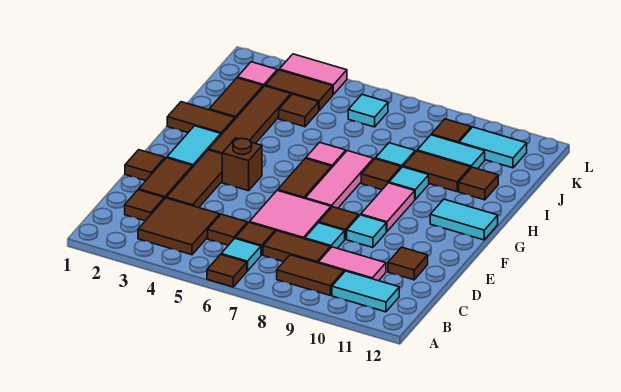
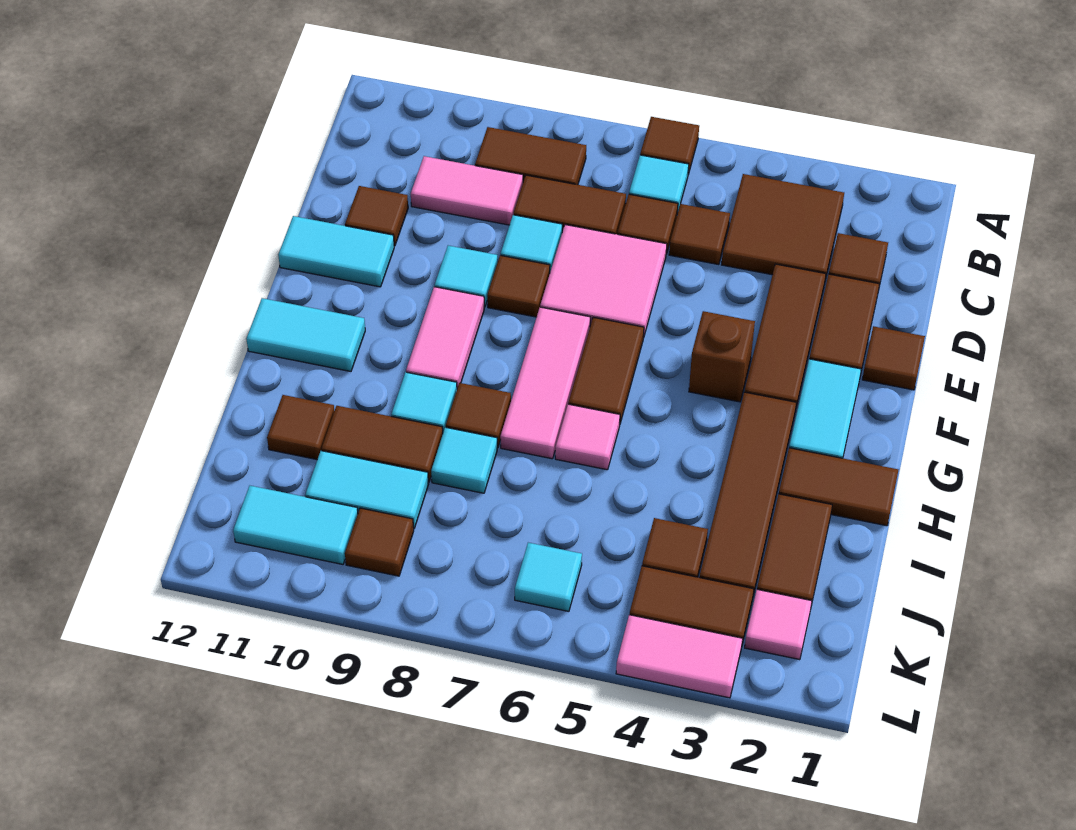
cyan 1x2 tile [332,271,399,312] -> cyan 1x2 tile moved to [278,216,394,287]

